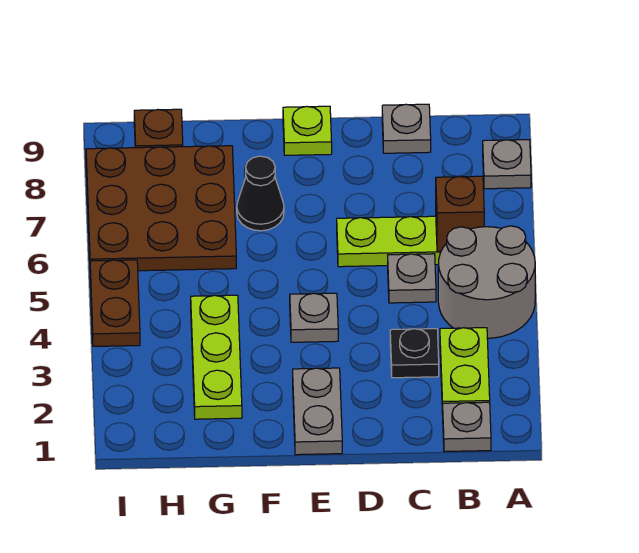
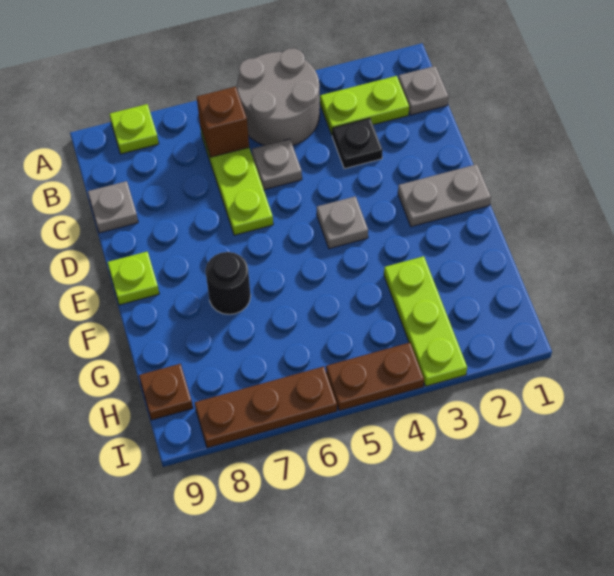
grey 1x1 plate [483,140,531,189] -> lime 1x1 plate [109,104,159,154]
black 1x1 cone [237,156,284,231] -> black 1x1 round brick [205,252,251,314]
lime 1x3 plate [191,295,242,419] -> lime 1x3 plate turned to [384,256,467,386]
brown 3x3 plate [86,146,236,271] -> brown 1x3 plate [195,366,337,448]

